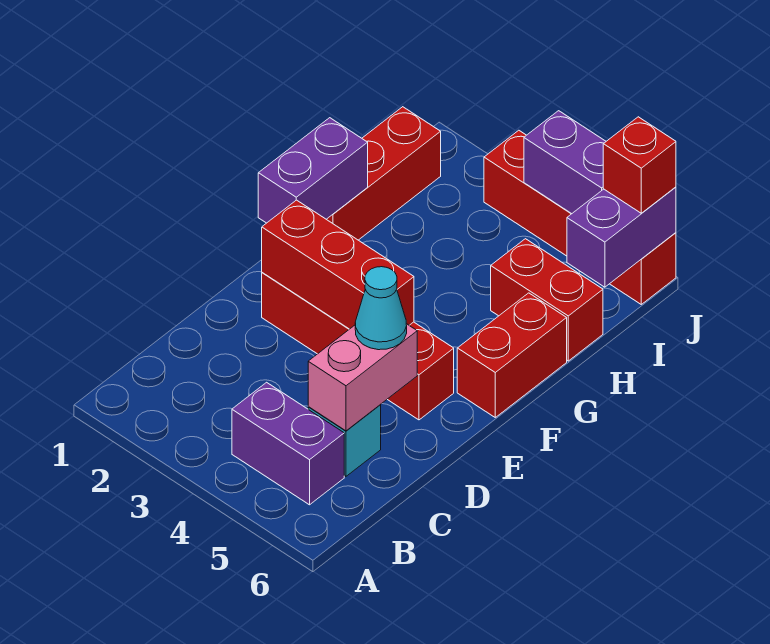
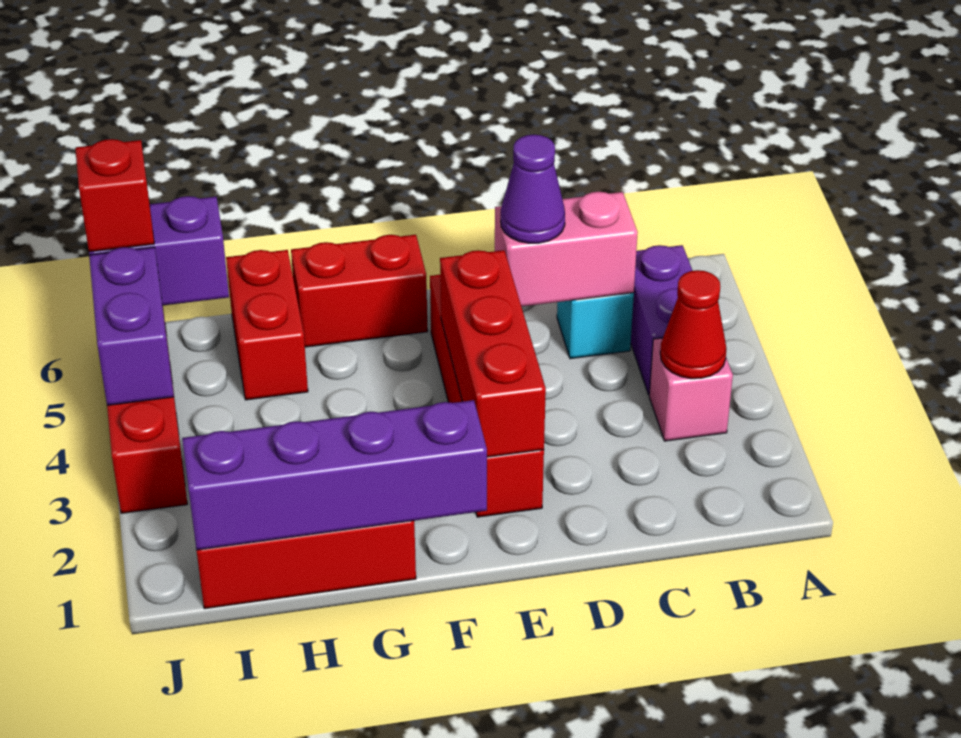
none -> pink 1x1 brick [649,338,733,441]
none -> red 1x1 cone [660,270,726,379]
cyan 1x1 cone [355,267,407,350] -> purple 1x1 cone [501,135,565,243]
purple 1x2 brick [258,118,368,223] -> purple 1x4 brick [182,400,487,550]

